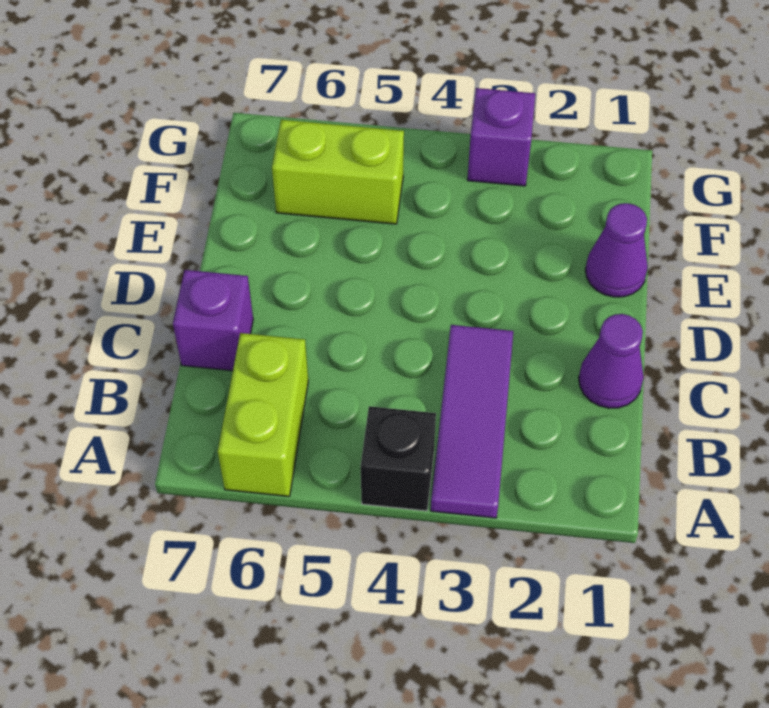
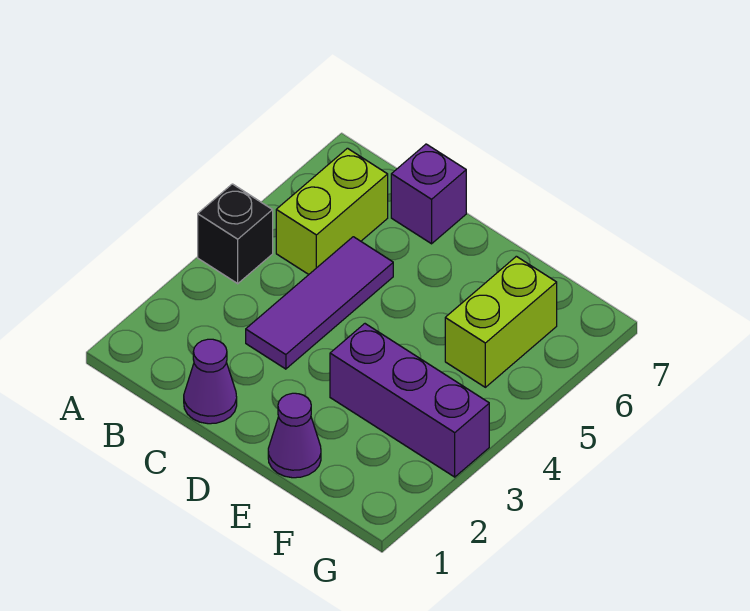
purple 1x3 tile [431,325,513,518] -> purple 1x3 tile turned to [246,237,393,369]
lime 1x2 brick [218,333,308,496] -> lime 1x2 brick turned to [276,148,388,274]
purple 1x1 brick [467,88,535,186] -> purple 1x3 brick [330,324,489,477]

